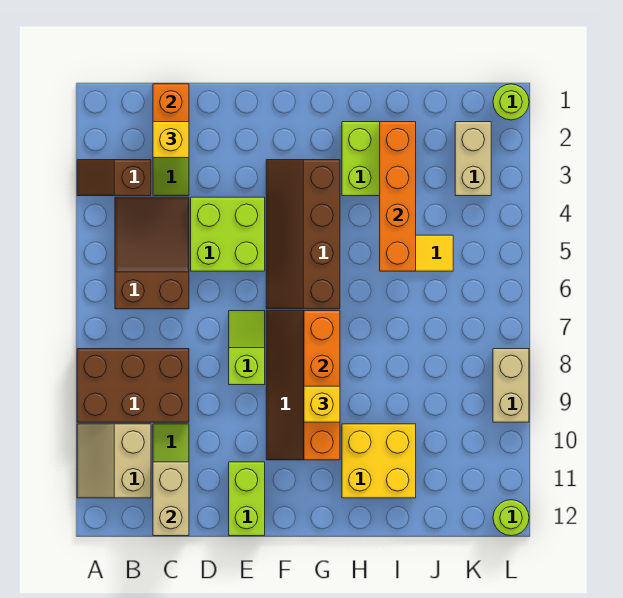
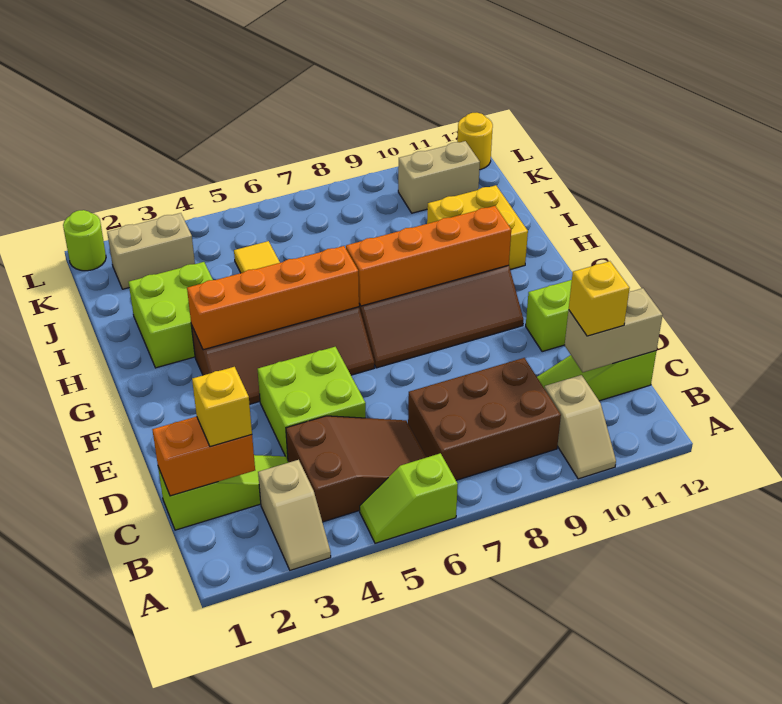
brown 1x2 slope [77,160,151,196] -> tan 1x2 slope [258,460,331,570]
brown 2x3 brick [77,349,189,422] -> brown 2x3 brick turned to [408,358,561,480]
tan 2x2 slope [77,424,151,498] -> tan 1x2 slope [544,375,616,479]
brown 2x3 slope [115,197,189,309] -> brown 2x3 slope turned to [286,416,426,522]
lime 1x2 slope [229,311,265,385] -> lime 1x2 slope moved to [360,453,458,543]
yellow 1x1 brick [304,386,340,422] -> yellow 1x1 brick moved to [569,261,630,336]
orange 1x4 brick [380,122,416,271] -> orange 1x4 brick moved to [187,246,359,350]
tan 1x2 brick [493,349,529,422] -> tan 1x2 brick moved to [398,141,480,213]
lime 1x1 round brick [493,500,529,536] -> yellow 1x1 round brick [457,113,493,170]

